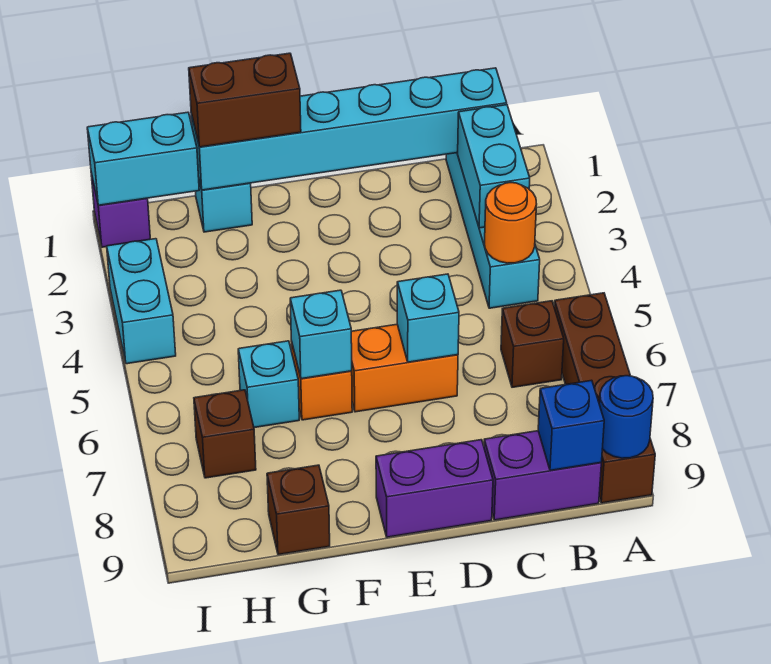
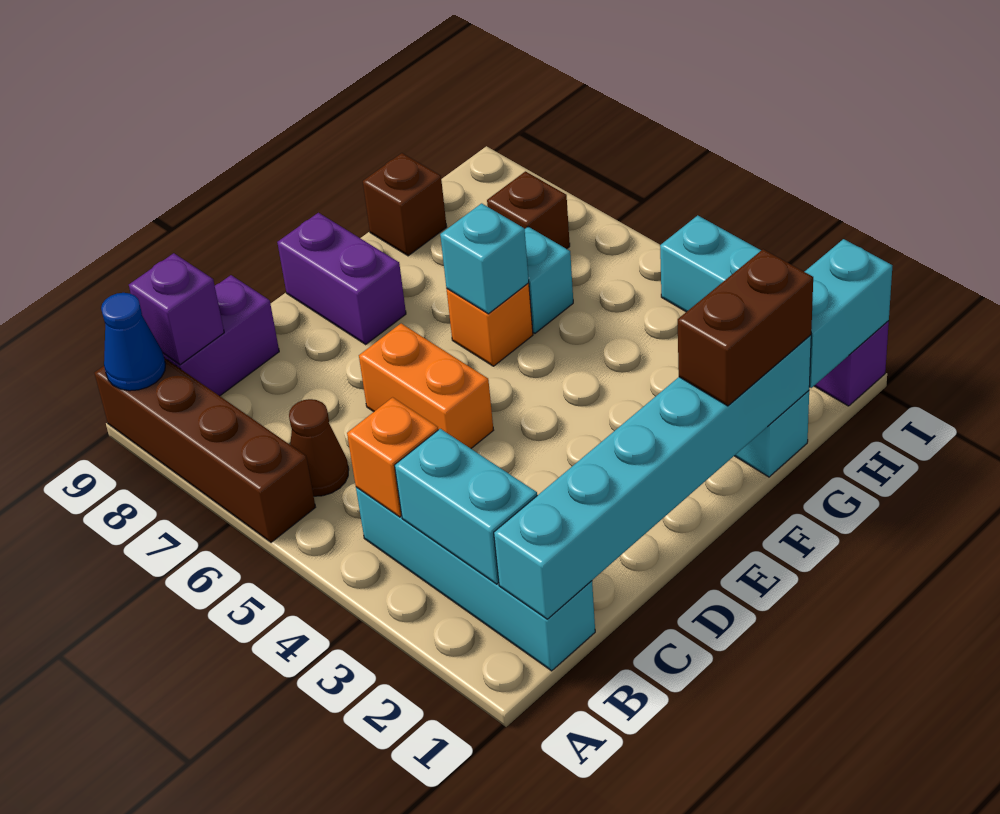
blue 1x1 round brick [599,376,653,458] -> blue 1x1 cone [101,293,166,391]
orange 1x1 round brick [485,183,537,263] -> orange 1x1 brick [347,397,438,517]
brown 1x1 brick [501,301,564,387] -> brown 1x1 cone [289,399,349,496]
blue 1x1 brick [538,380,604,471] -> purple 1x1 brick [129,253,224,365]
orange 1x2 brick [351,324,458,412] -> orange 1x2 brick turned to [359,323,493,448]
cyan 1x1 brick [397,274,459,362] -> none
purple 1x2 brick [376,440,493,537] -> purple 1x2 brick turned to [277,213,406,344]

